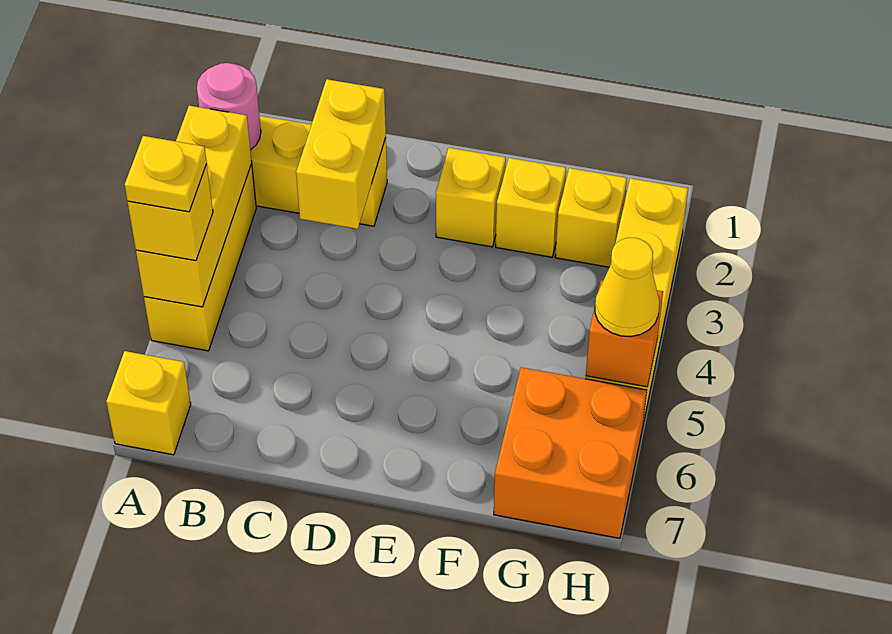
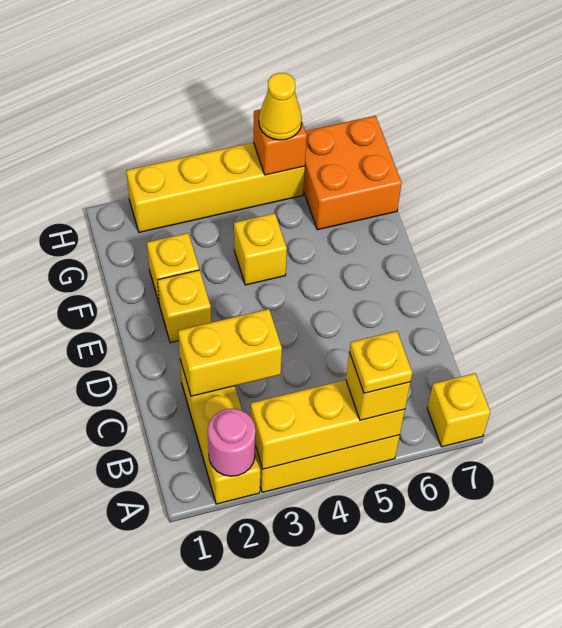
yellow 1x1 brick [555,168,627,267] -> yellow 1x1 brick moved to [234,213,287,285]

